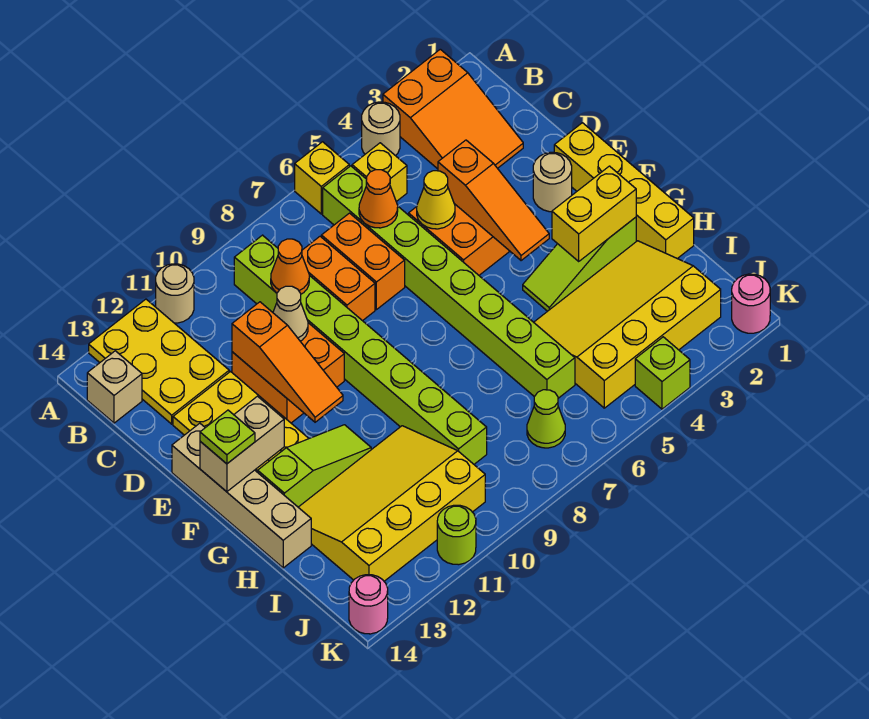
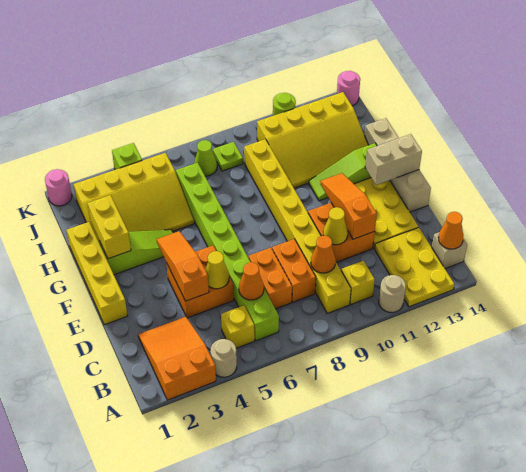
yellow 1x1 brick [295,142,349,214] -> yellow 1x1 brick moved to [341,261,375,304]
lime 1x8 brick [234,235,487,464] -> yellow 1x8 brick [244,139,351,313]
none -> orange 1x1 cone [438,212,463,249]
tan 1x1 cone [273,286,308,341] -> yellow 1x1 cone [323,207,348,245]
tan 1x1 round brick [533,152,572,212] -> none
lime 1x1 plate [200,410,255,464] -> lime 1x1 plate moved to [213,142,243,171]
yellow 1x2 brick [552,166,636,261] -> yellow 1x2 brick turned to [87,195,131,259]

